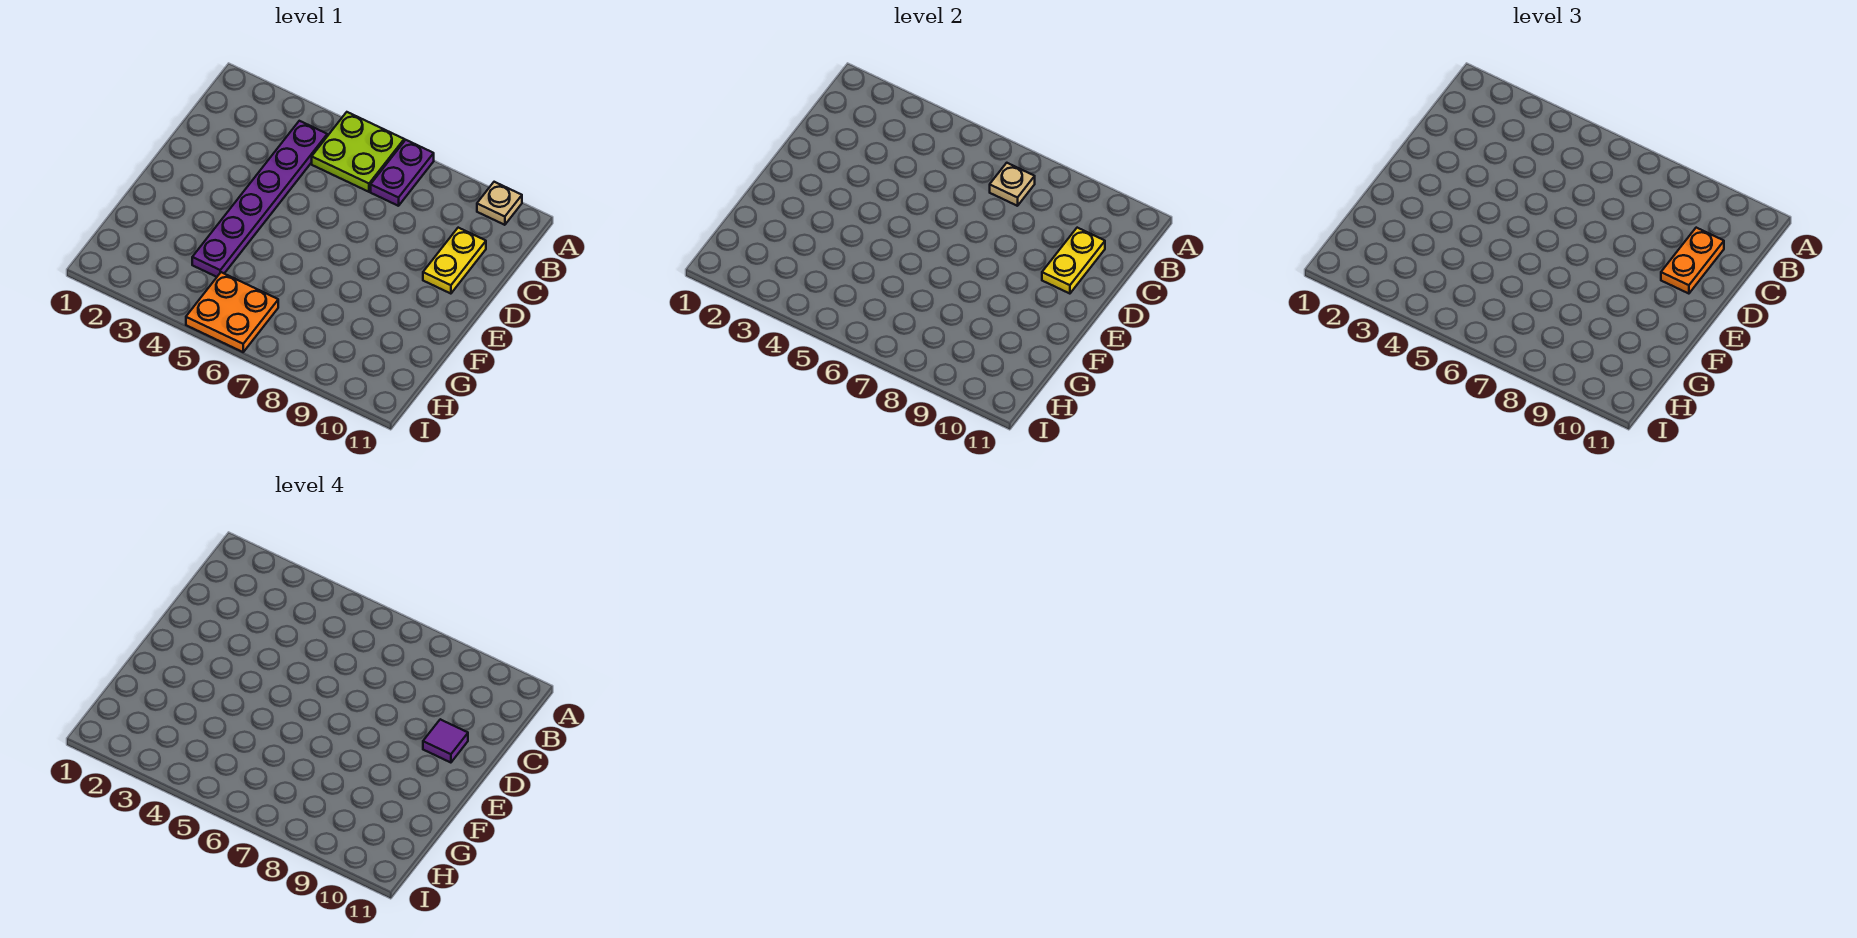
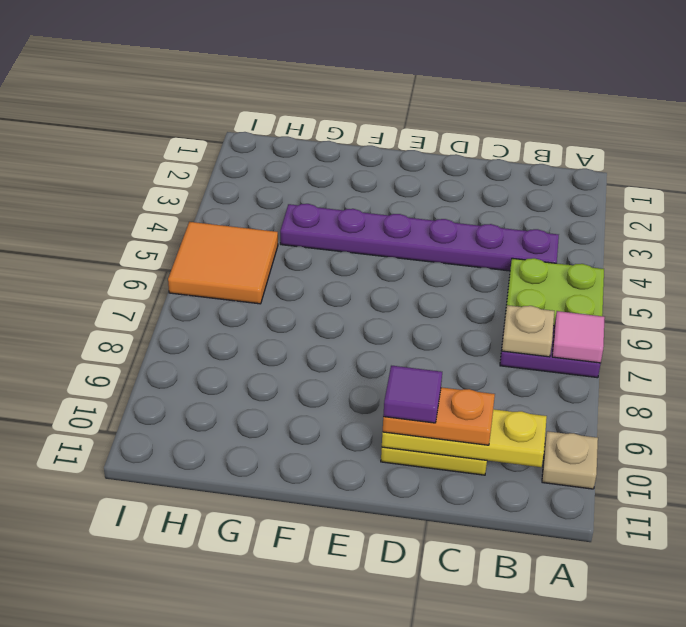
none -> pink 1x1 tile [552,311,605,363]
yellow 1x2 plate [1042,228,1105,294] -> yellow 1x3 plate [382,409,547,467]
orange 2x2 plate [186,272,278,352] -> orange 2x2 tile [168,222,278,304]

